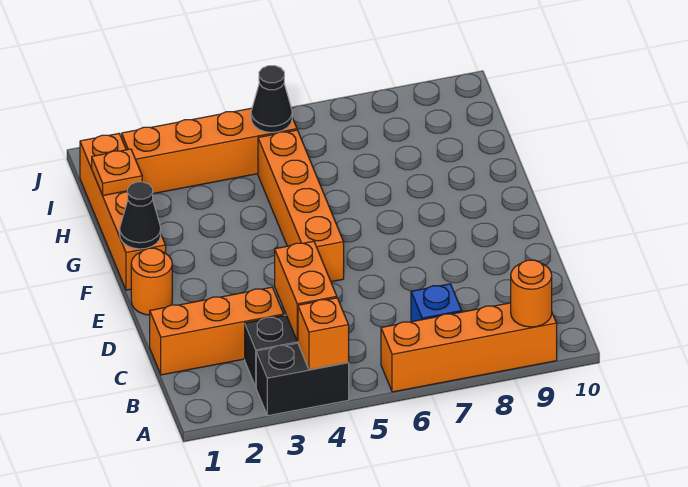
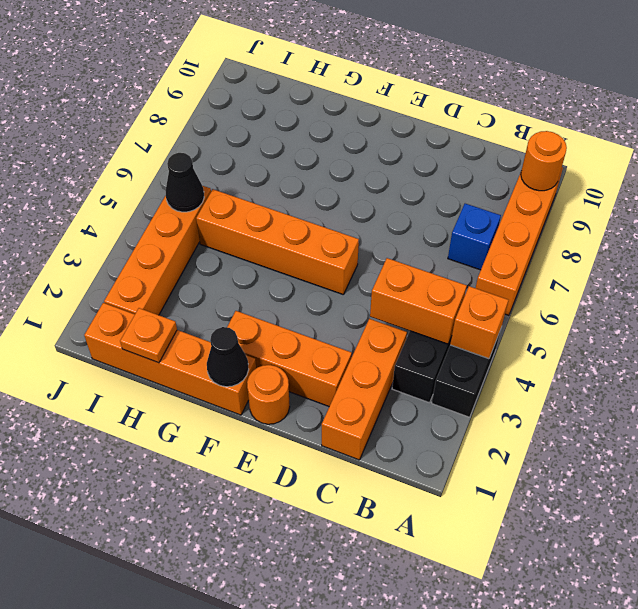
none -> orange 1x3 brick [227,311,352,406]

